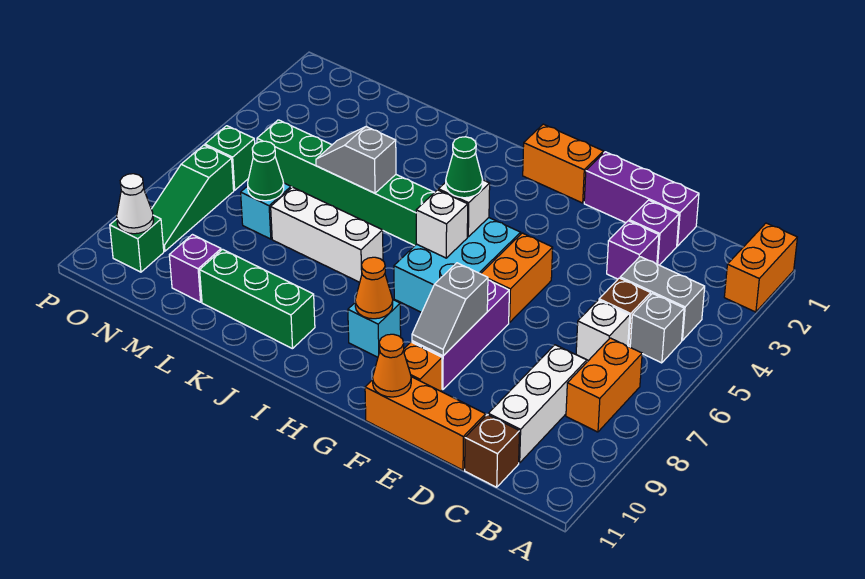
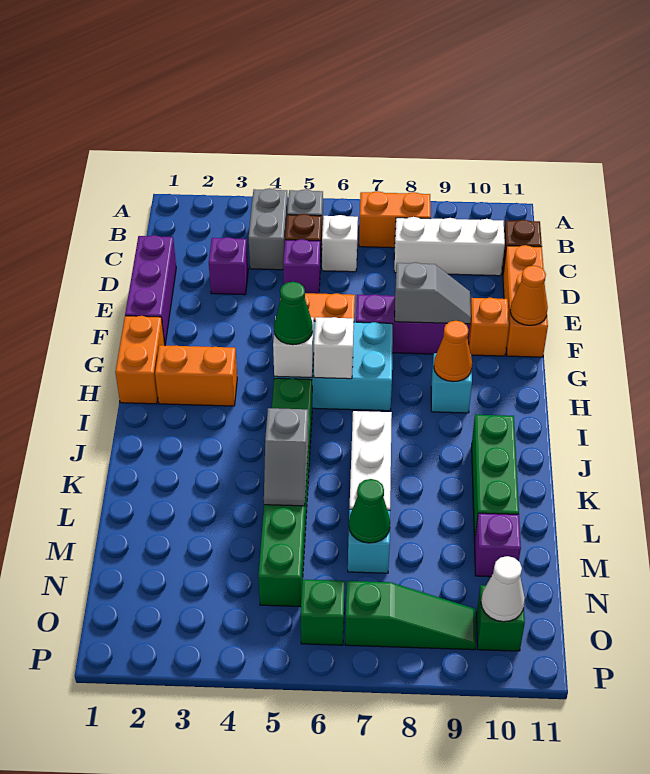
orange 1x2 brick [724,223,797,312] -> orange 1x2 brick moved to [155,345,237,406]
purple 1x1 brick [629,200,679,265] -> purple 1x1 brick moved to [283,239,320,294]

